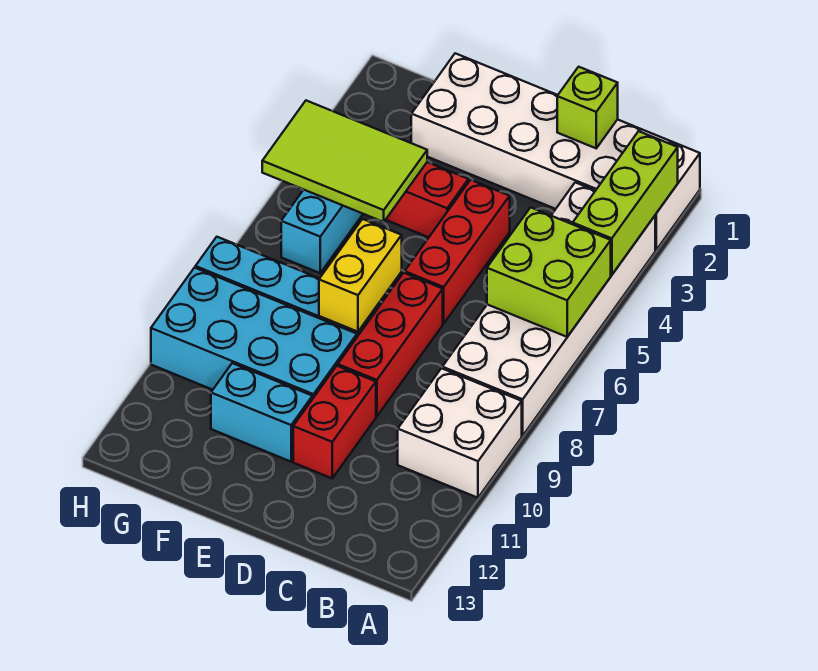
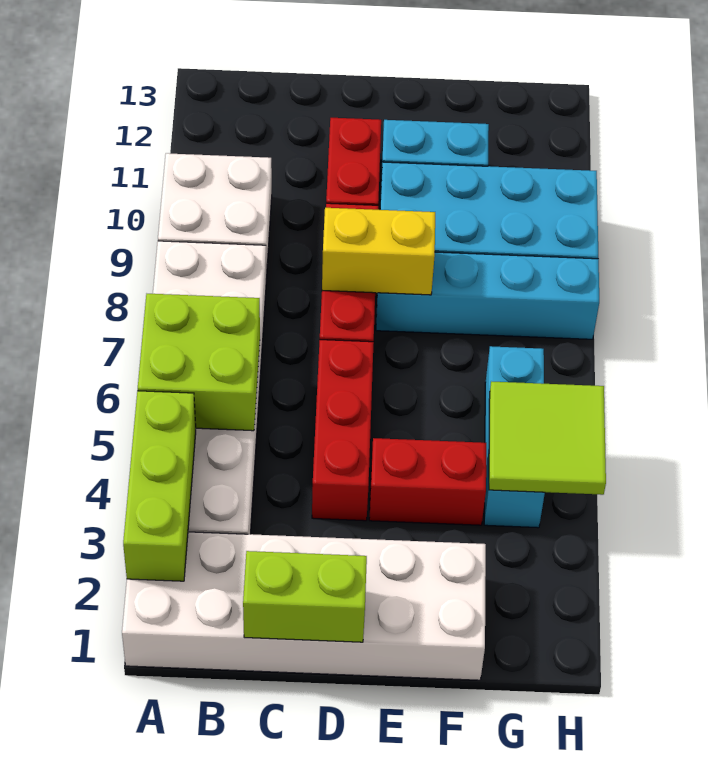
lime 1x1 brick [557,67,618,148] -> lime 1x2 brick [243,551,367,642]
yellow 1x2 brick [319,219,402,332] -> yellow 1x2 brick turned to [322,208,435,295]
lime 2x3 tile [262,101,427,222] -> lime 2x2 tile [489,381,606,495]

